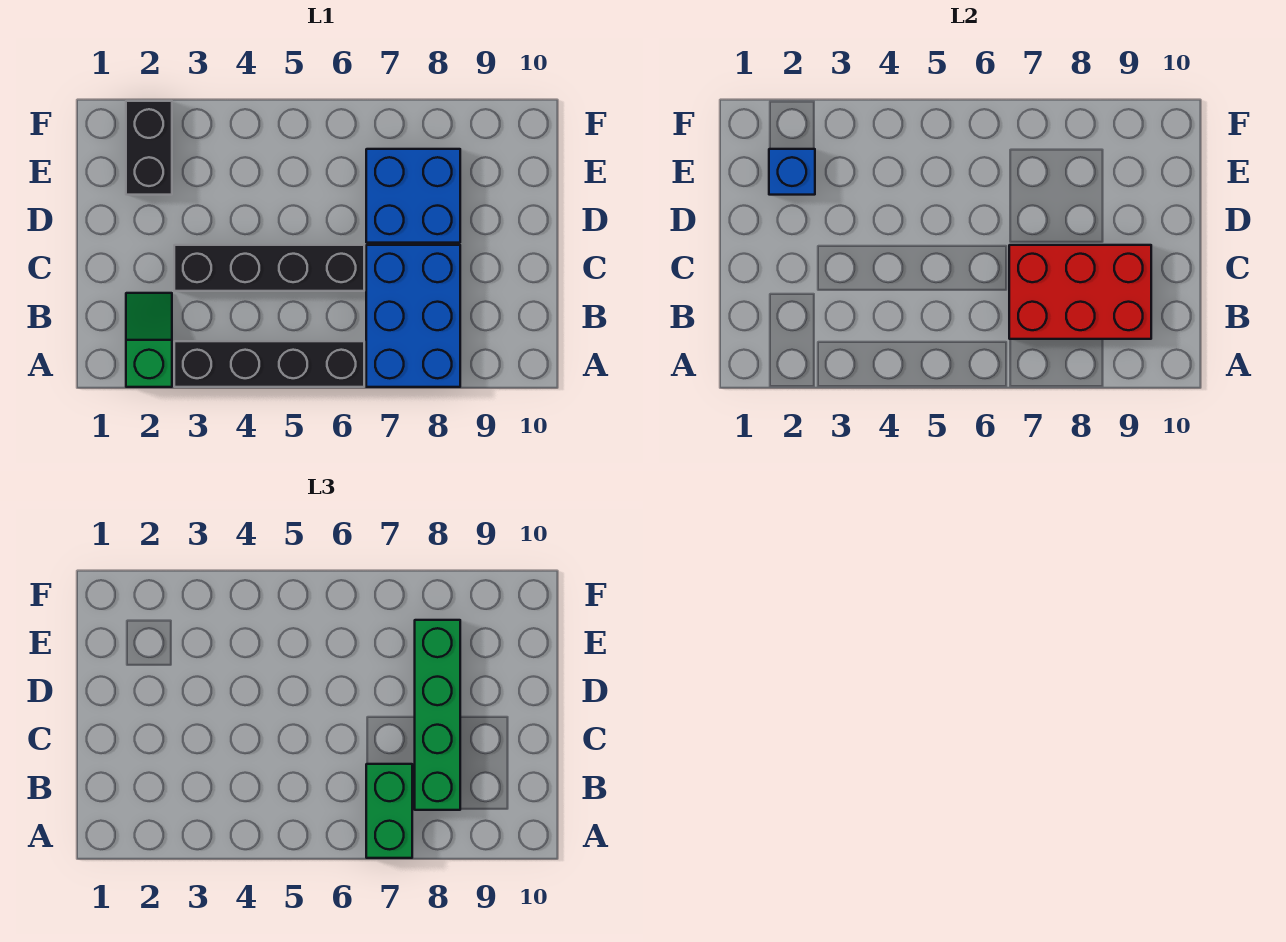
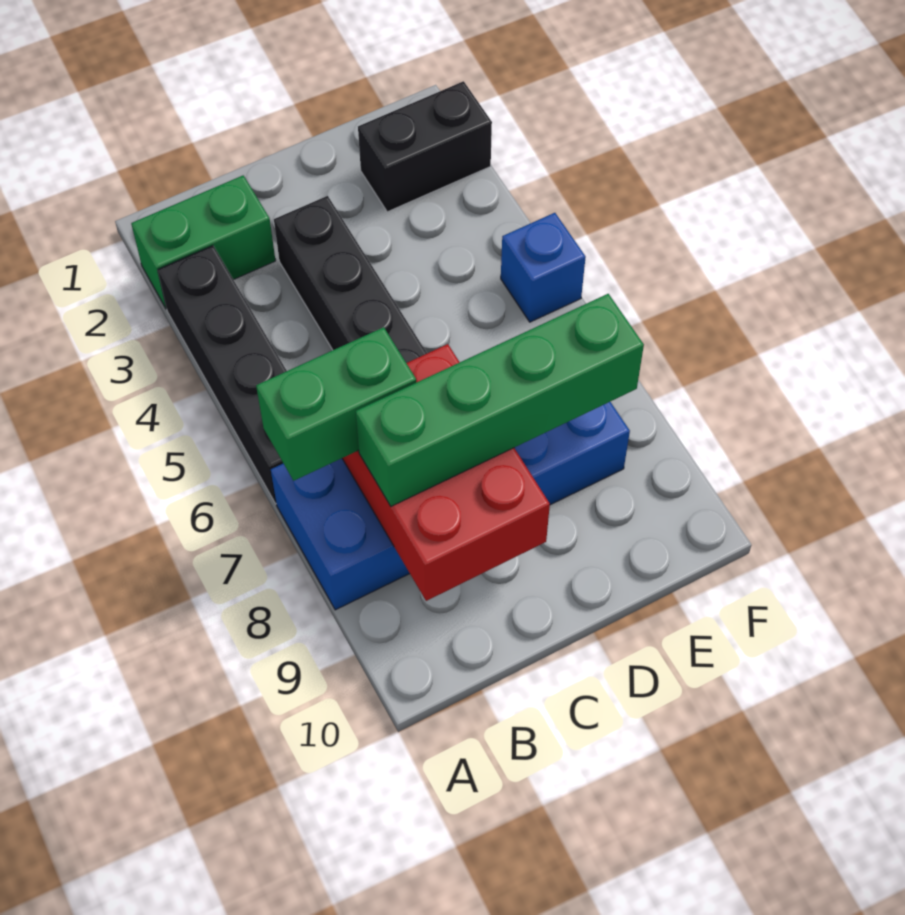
green 1x2 slope [126,293,172,387] -> green 1x2 brick [131,176,276,309]
blue 1x1 brick [769,149,815,195] -> blue 1x1 brick moved to [501,213,586,322]

